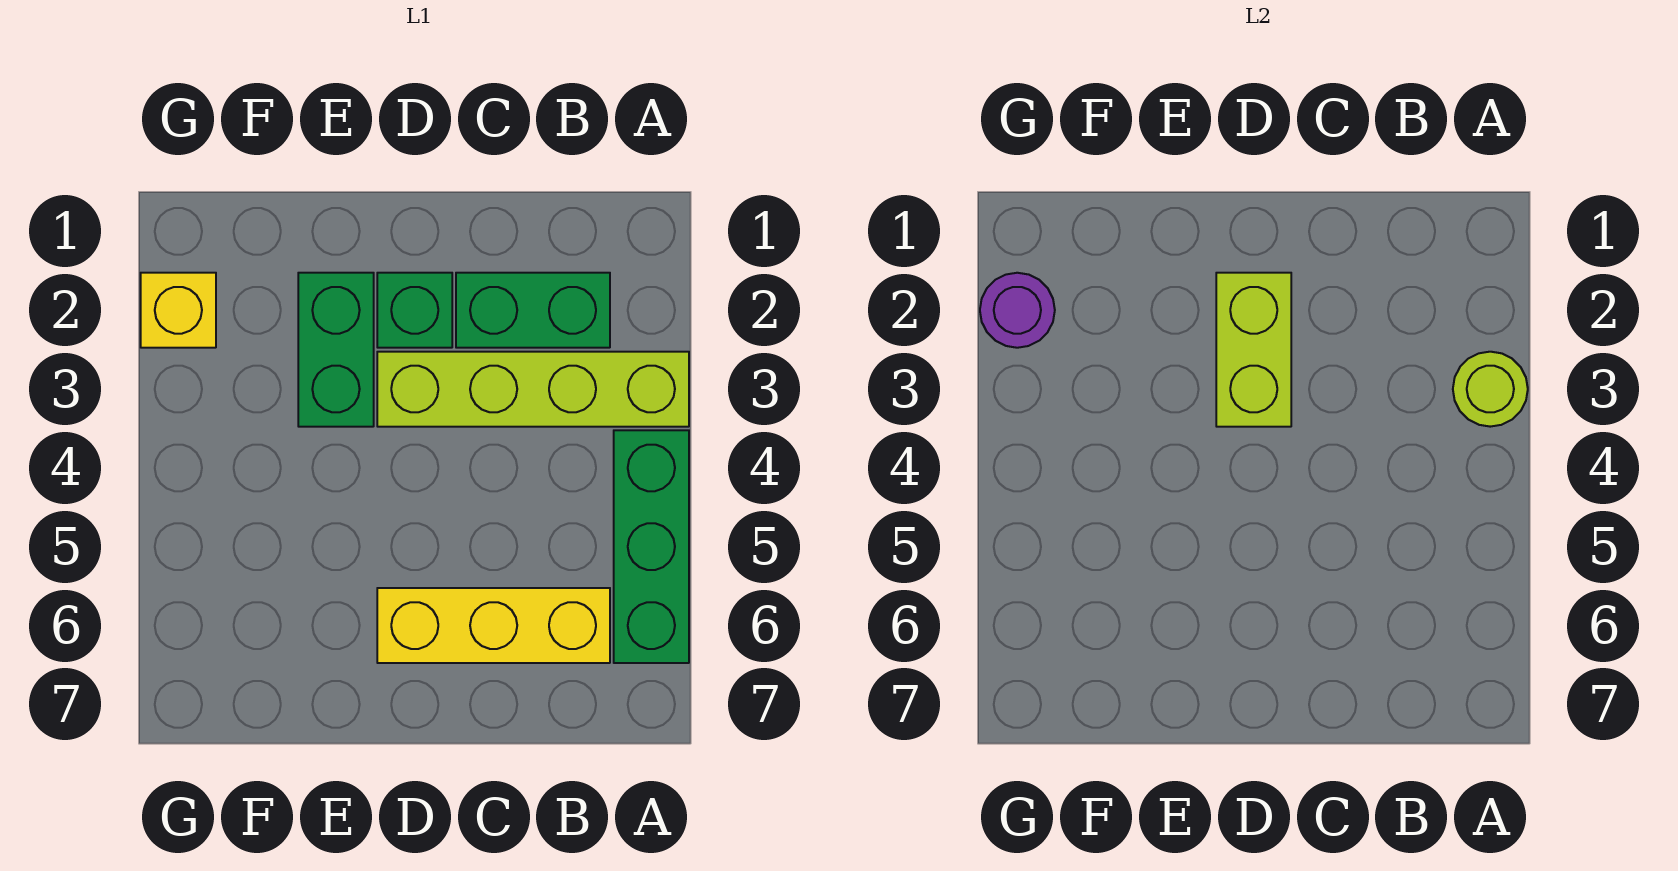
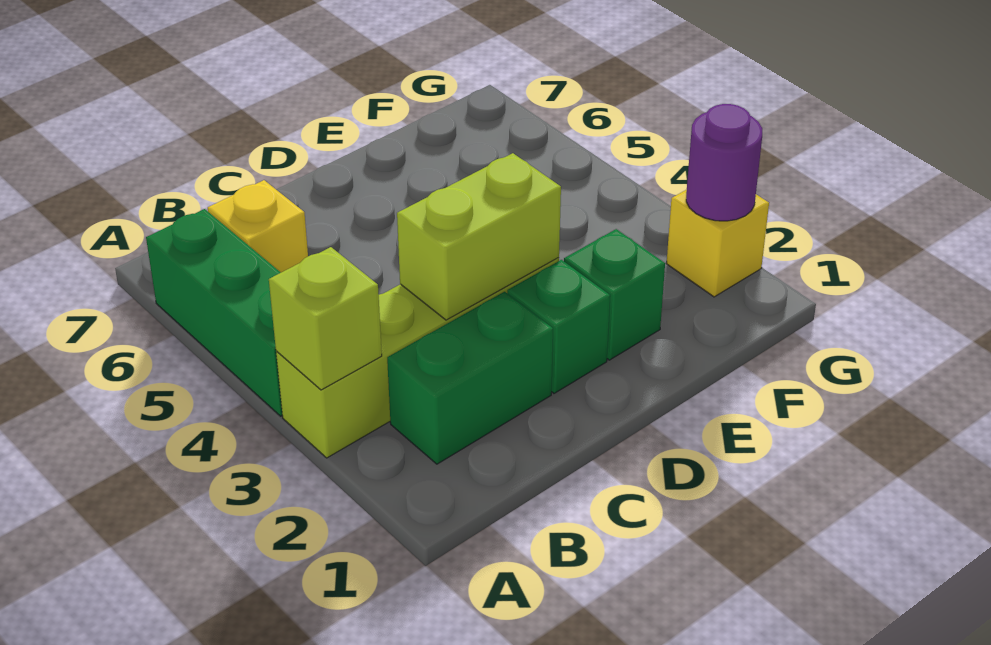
lime 1x1 round brick [1453,352,1528,427] -> lime 1x1 brick [269,247,382,390]
yellow 1x3 brick [377,588,610,663] -> yellow 1x1 brick [208,180,308,272]
lime 1x2 brick [1216,273,1291,427] -> lime 1x2 brick turned to [397,153,561,320]
green 1x2 brick [298,273,374,427] -> green 1x1 brick [564,229,665,360]

